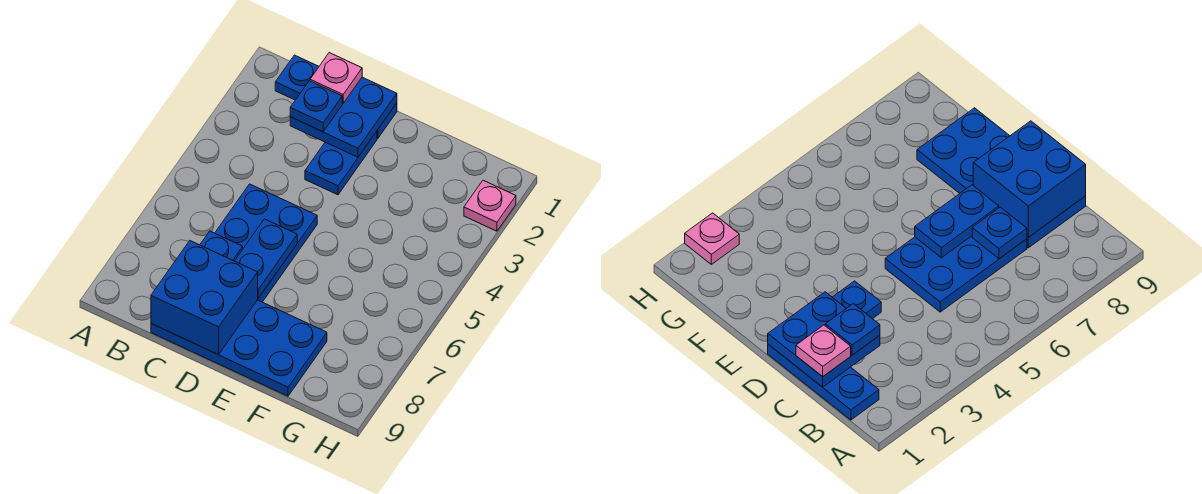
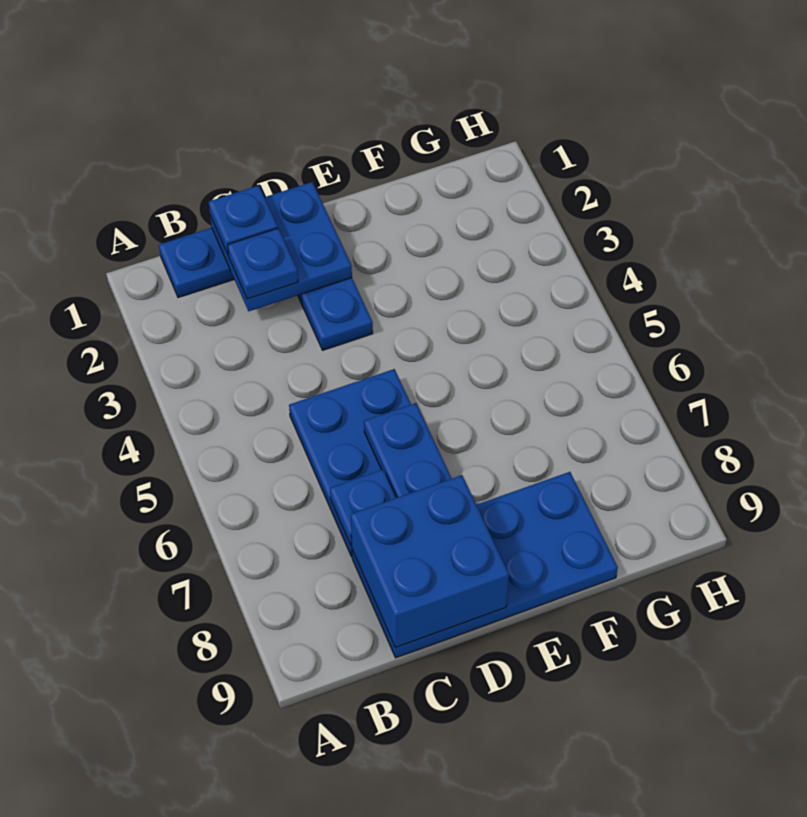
pink 1x1 plate [310,53,362,103] -> blue 1x1 plate [209,185,278,255]
pink 1x1 plate [464,180,516,231] -> none

